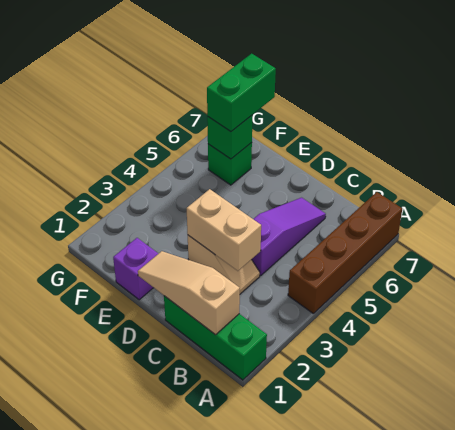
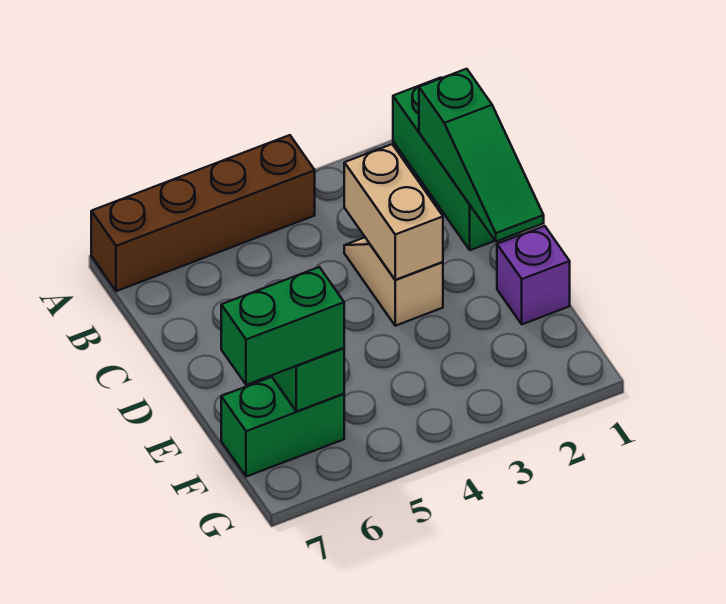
tan 1x3 slope [138,251,240,335] -> green 1x3 slope [419,69,544,241]
purple 1x3 slope [252,198,326,276] -> none
green 1x1 brick [208,143,252,185] -> green 1x2 brick [221,377,344,477]

